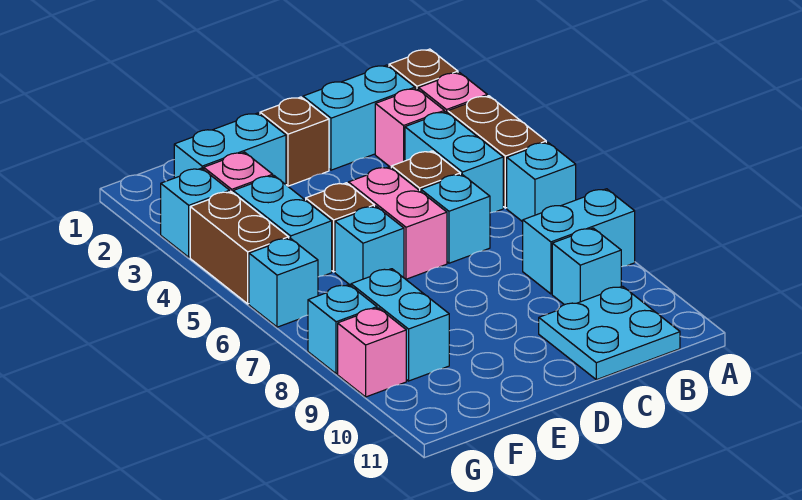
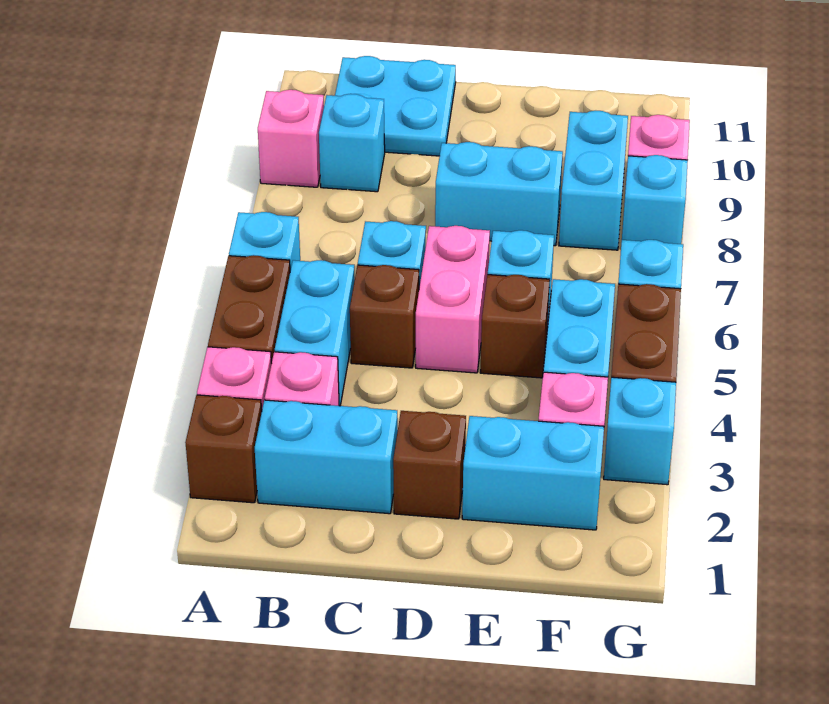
cyan 1x2 brick [523,189,635,294] -> cyan 1x2 brick moved to [435,142,563,246]
none -> pink 1x1 brick [258,90,324,187]

